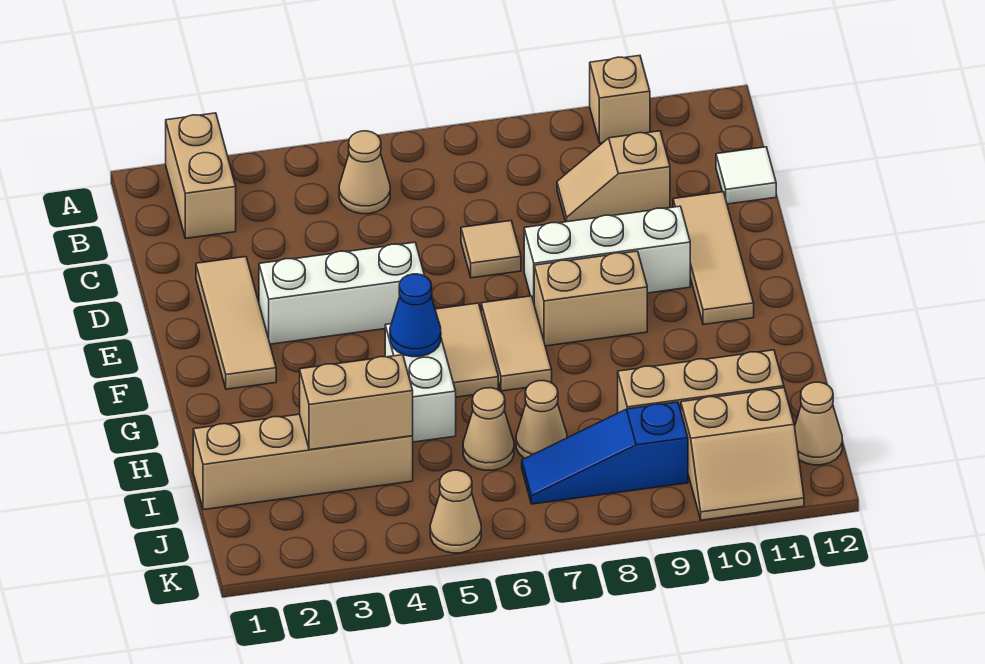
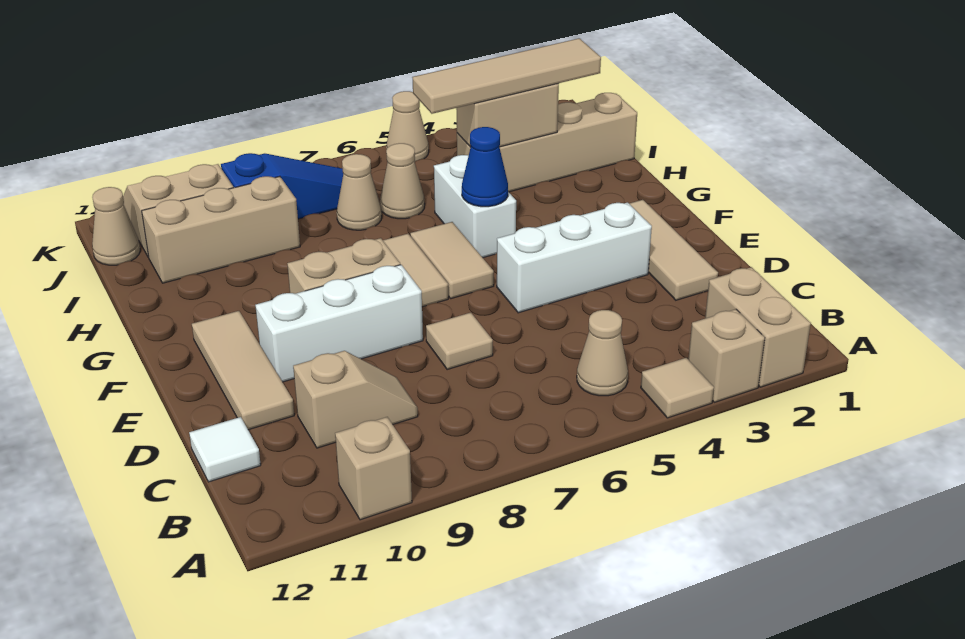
none -> tan 1x1 brick [688,309,765,402]
none -> tan 1x1 tile [641,358,714,418]
none -> tan 1x4 tile [412,38,601,114]

